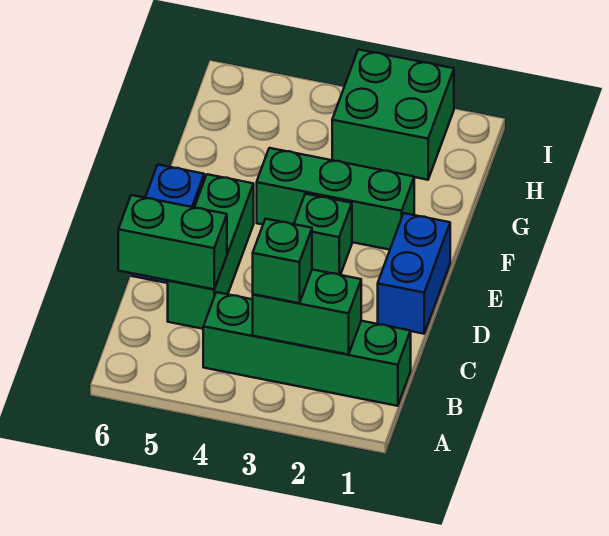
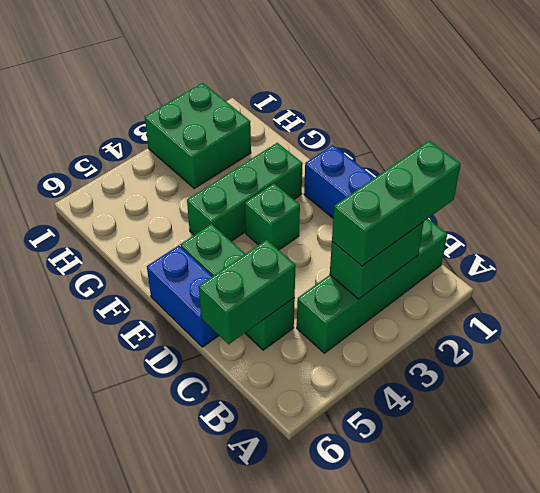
green 1x1 brick [253,219,312,303] -> green 1x3 brick [332,141,461,266]

